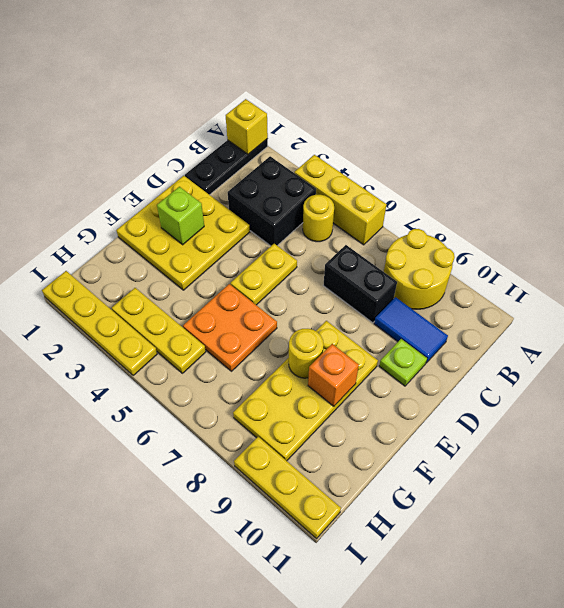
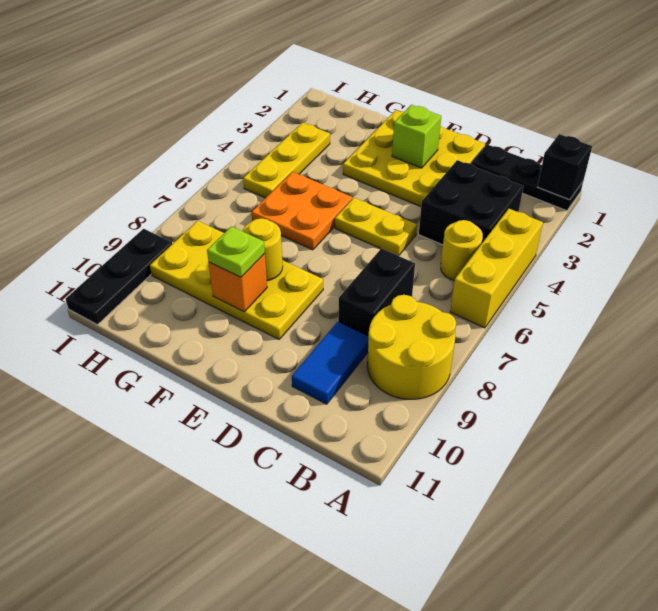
yellow 1x1 brick [226,99,268,154] -> black 1x1 brick [538,134,592,200]
lime 1x1 plate [379,339,427,386] -> lime 1x1 plate moved to [207,226,265,277]
yellow 1x4 plate [42,271,157,376] -> none
yellow 1x3 plate [234,437,341,539] -> black 1x3 plate [66,229,172,325]

